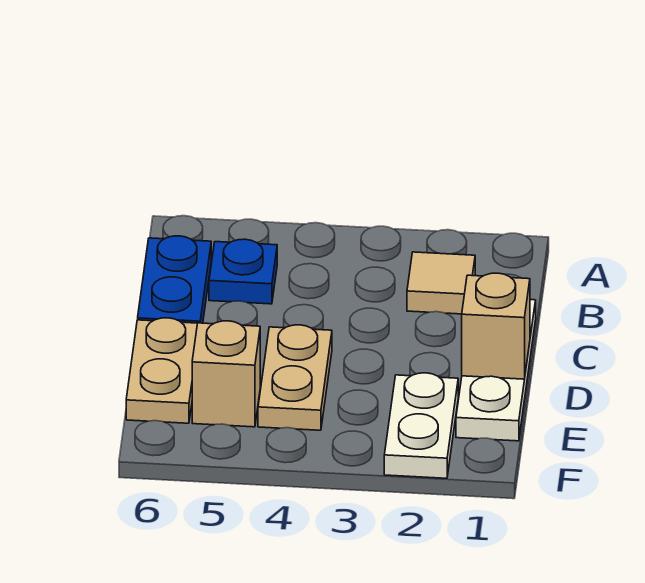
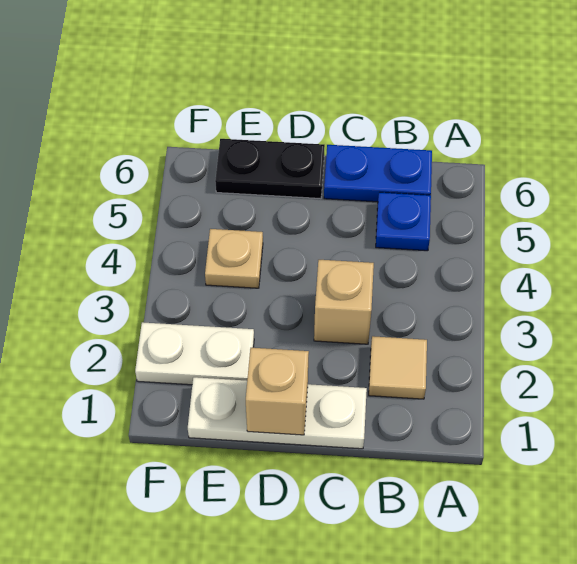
tan 1x2 plate [258,325,332,430] -> tan 1x1 plate [205,229,263,288]
tan 1x2 plate [126,318,197,423] -> black 1x2 plate [215,139,325,199]
tan 1x1 brick [192,321,260,427] -> tan 1x1 brick moved to [314,260,374,344]

